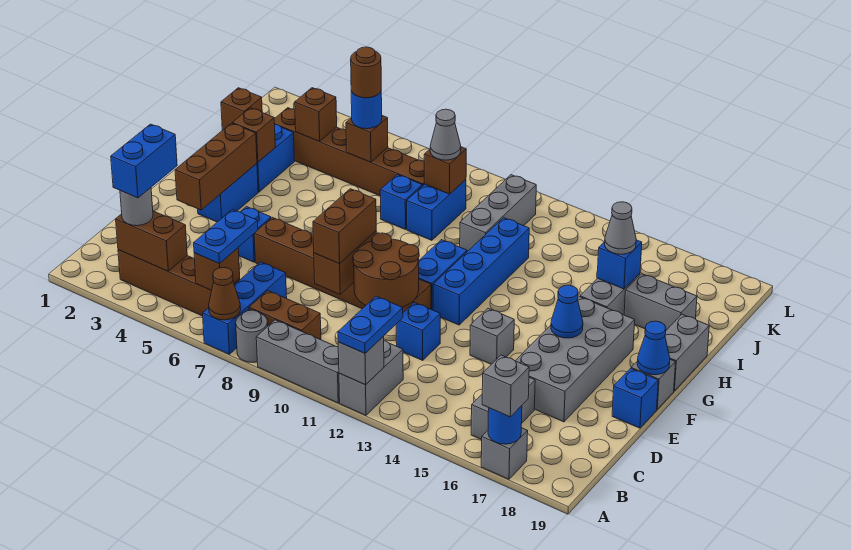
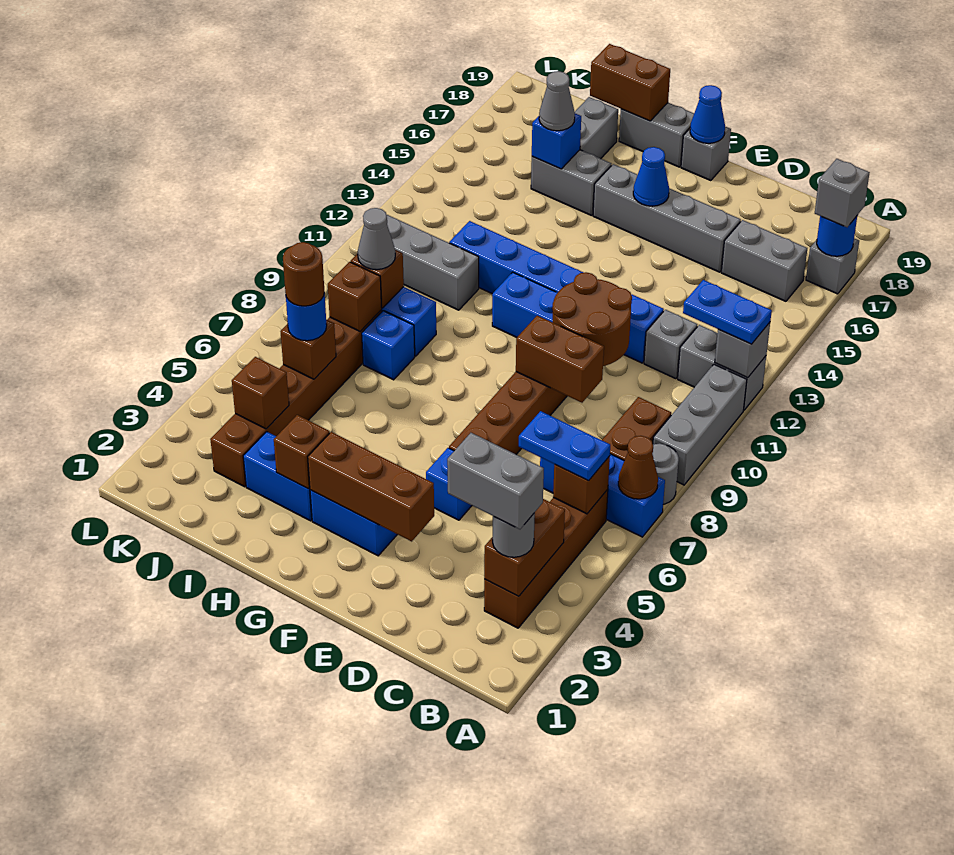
blue 1x2 brick [111,124,177,198] -> grey 1x2 brick [447,433,544,529]
brown 1x2 brick [313,189,376,264] -> brown 1x2 brick moved to [590,44,670,121]
grey 2x4 brick [516,297,635,422] -> grey 1x4 brick [593,164,741,272]
grey 1x1 brick [470,308,514,364] -> grey 1x1 brick moved to [644,310,697,379]
blue 1x1 brick [612,368,658,428] -> none
brown 1x1 brick [221,88,262,131] -> brown 1x1 brick moved to [328,262,382,331]

